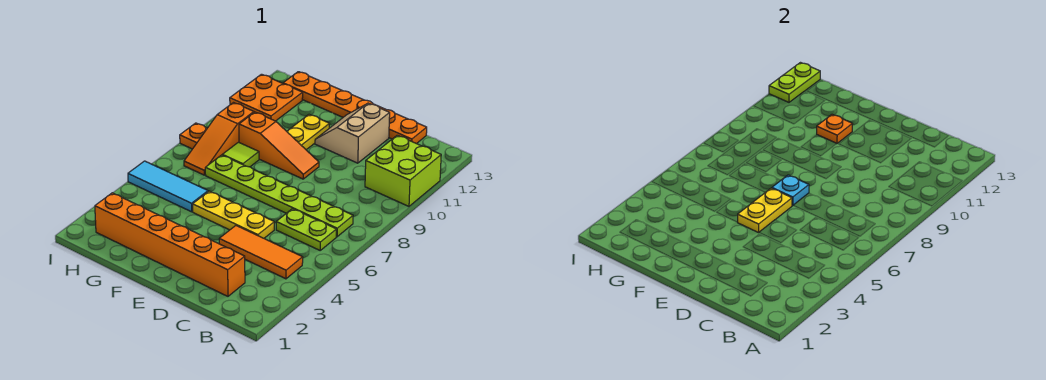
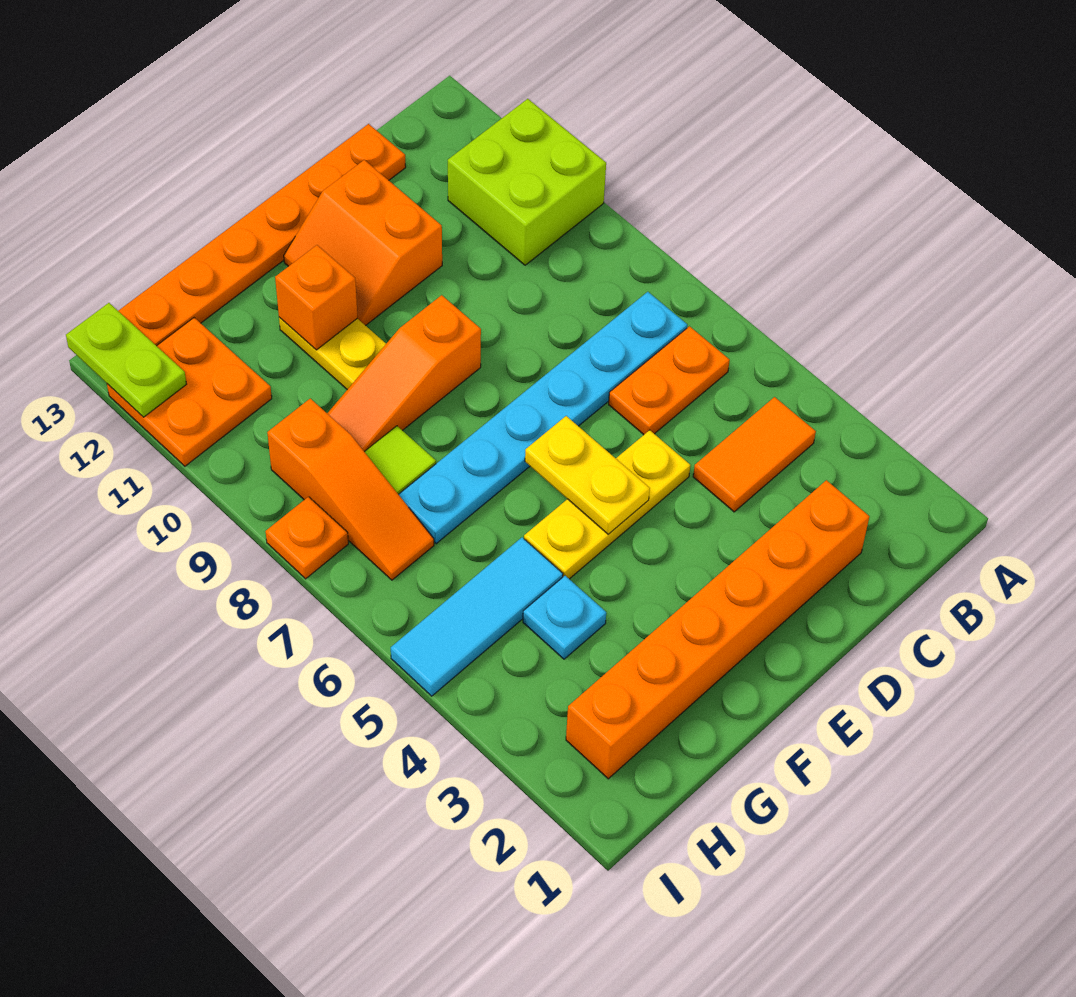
orange 1x3 tile [219,226,303,279] -> orange 1x2 tile [693,397,816,512]
lime 1x2 plate [276,209,337,250] -> orange 1x2 plate [609,326,730,435]
lime 1x6 plate [205,155,353,237] -> cyan 1x6 plate [398,292,687,544]
tan 2x2 slope [315,103,390,163] -> orange 2x2 slope [284,160,442,326]
cyan 1x1 plate [772,175,809,206] -> cyan 1x1 plate moved to [523,576,606,659]
orange 1x3 slope [239,112,319,179] -> orange 1x3 slope turned to [327,295,481,452]
orange 1x1 plate [817,115,852,143] -> orange 1x1 brick [275,245,358,350]

